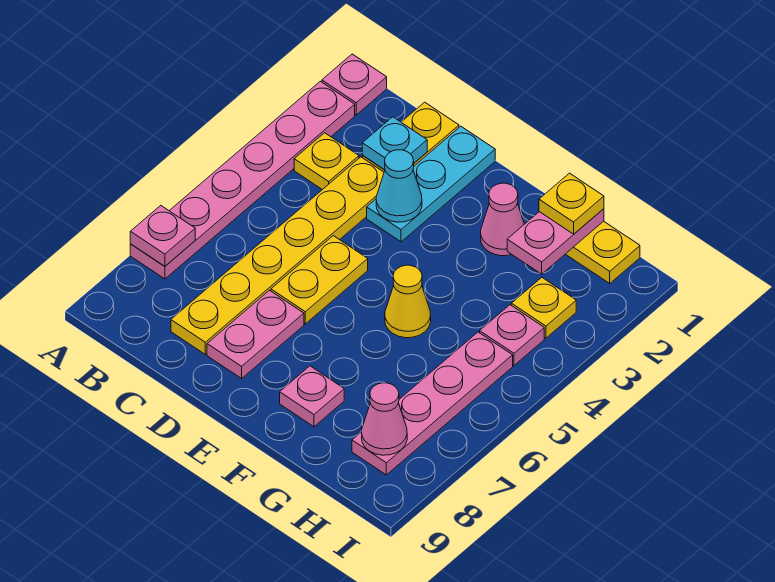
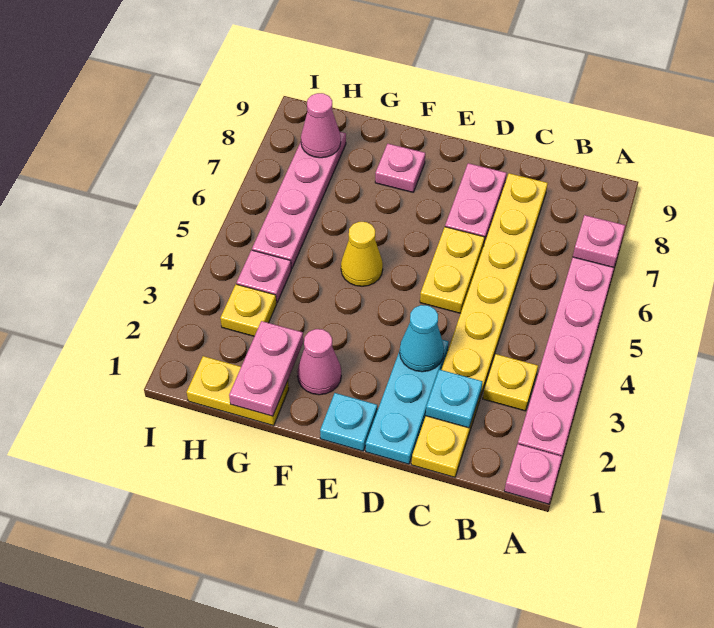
none -> cyan 1x1 plate [320,393,377,451]
yellow 1x1 plate [539,173,604,234] -> none

